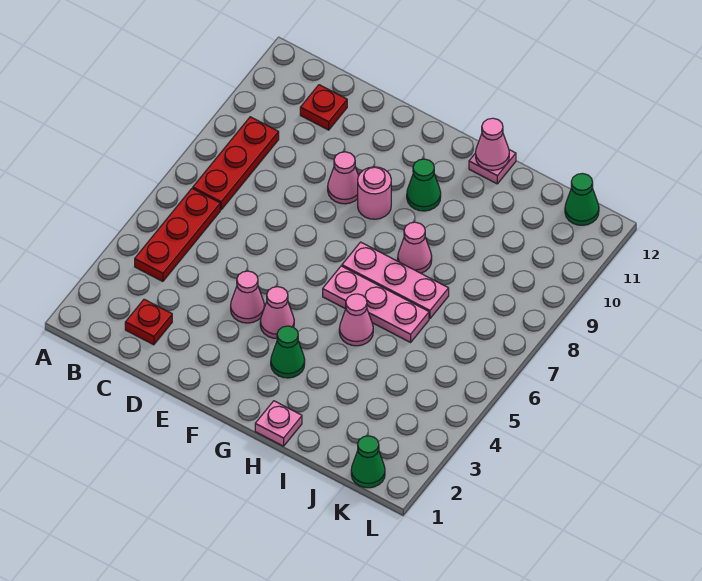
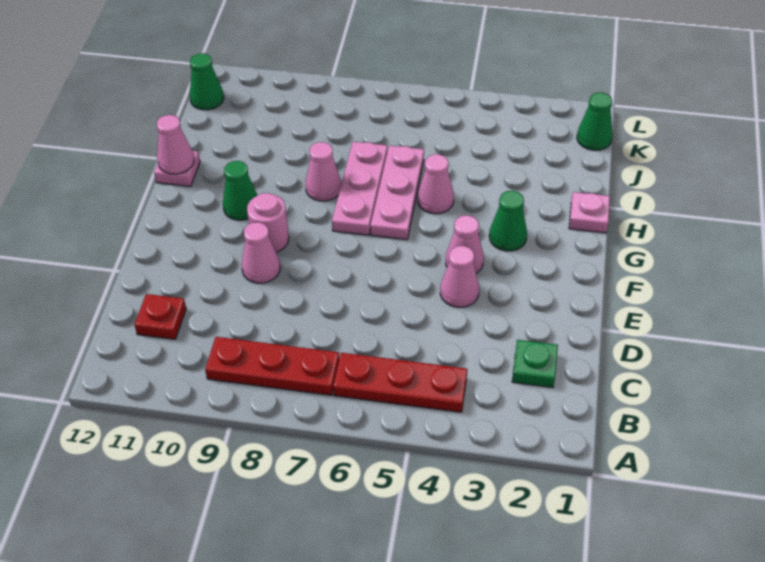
red 1x1 plate [125,299,172,345] -> green 1x1 plate [512,340,558,388]

